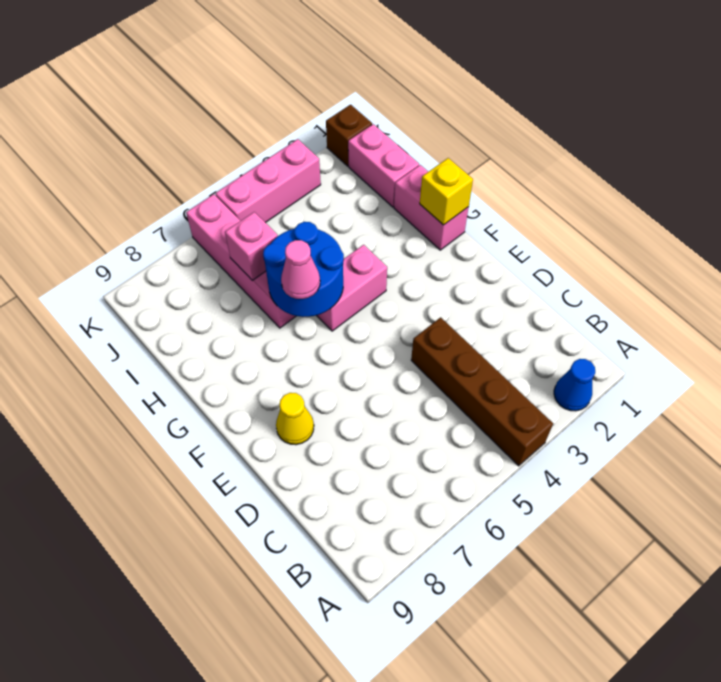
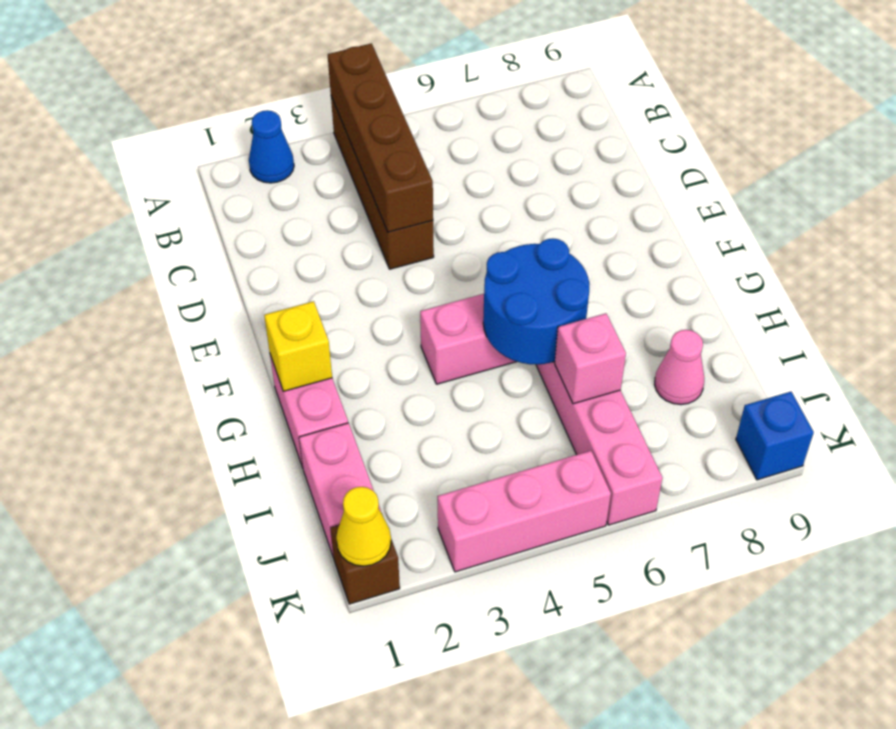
none -> brown 1x4 brick [328,43,433,232]
yellow 1x1 cone [276,393,314,445] -> yellow 1x1 cone moved to [336,487,391,566]
pink 1x1 cone [281,240,320,299] -> pink 1x1 cone moved to [655,330,704,405]
none -> blue 1x1 brick [736,392,814,480]

